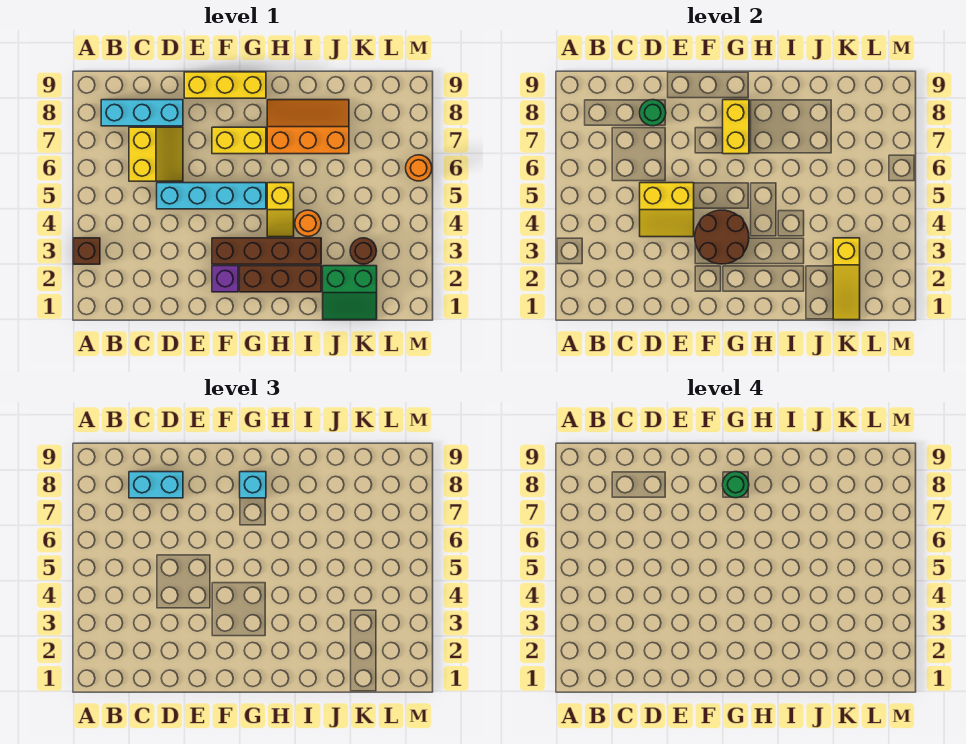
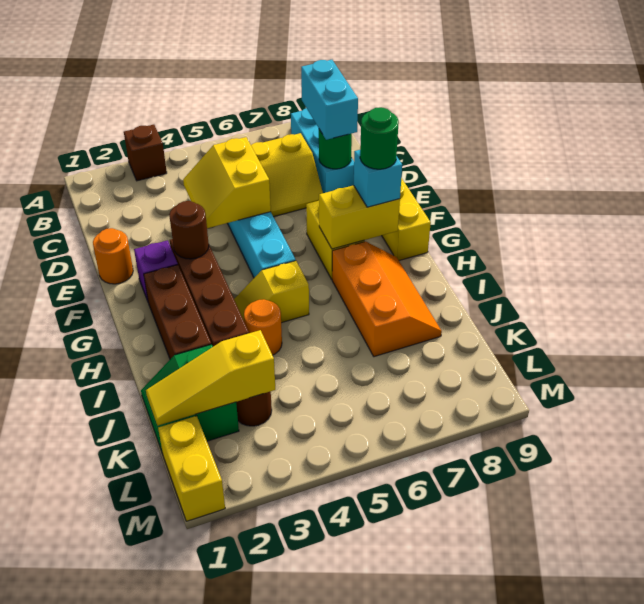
brown 2x2 round brick [695,210,749,264] -> brown 1x1 round brick [169,201,209,259]
none -> yellow 1x2 brick [158,416,225,521]
orange 1x1 round brick [406,155,432,181] -> orange 1x1 round brick moved to [93,228,133,284]

